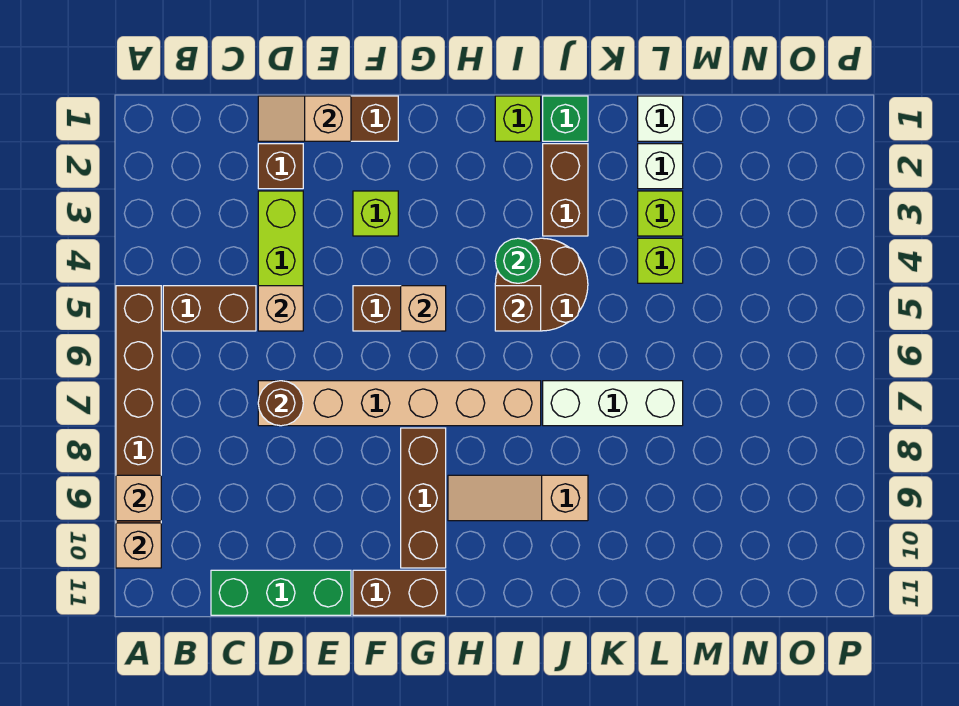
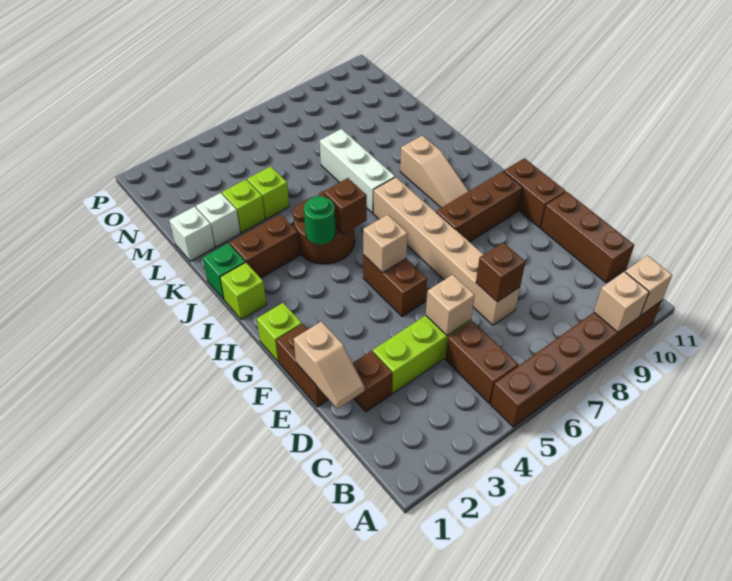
green 1x3 brick [211,570,351,615] -> brown 1x3 brick [541,192,634,283]
brown 1x1 round brick [258,381,303,426] -> brown 1x1 brick [476,243,525,302]
lime 1x1 brick [353,191,398,236] -> lime 1x1 brick moved to [257,303,302,362]

